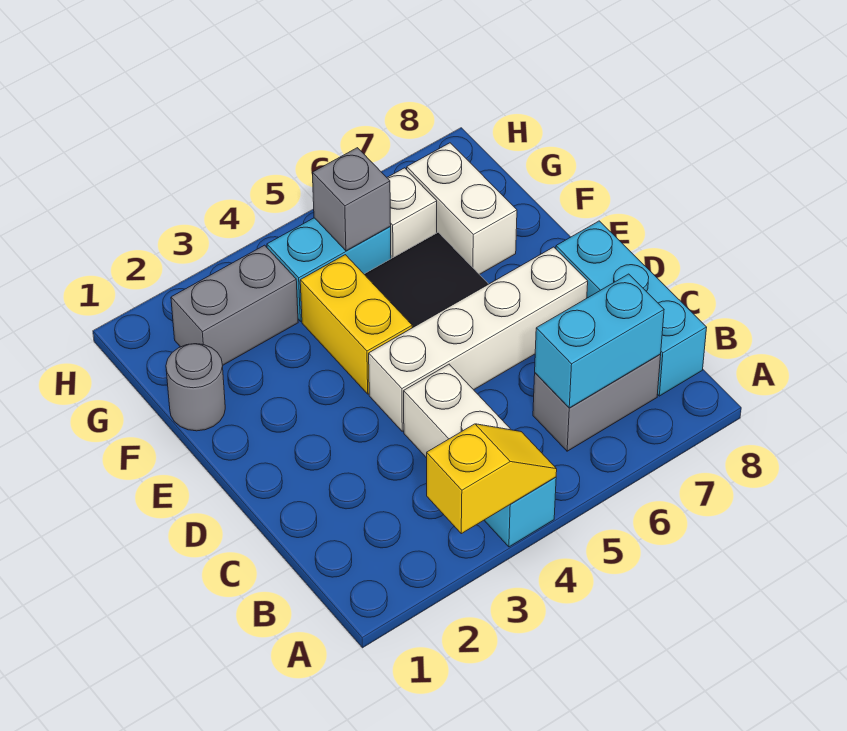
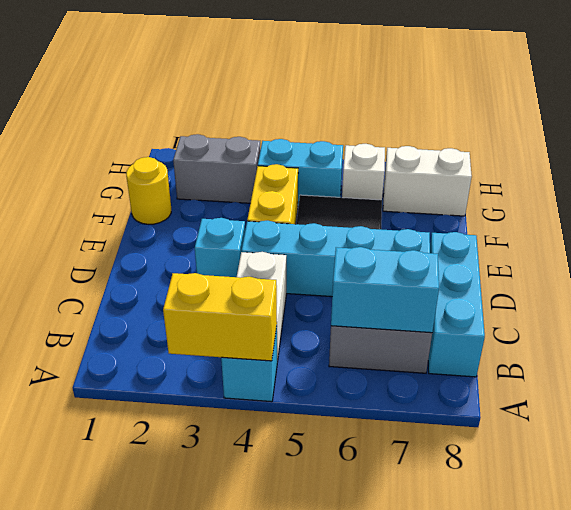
yellow 1x2 slope [427,424,557,534] -> yellow 1x2 brick [163,273,277,361]
none -> cyan 1x1 brick [195,218,245,277]
white 1x4 brick [369,247,588,431] -> cyan 1x4 brick [242,221,430,297]
grey 1x1 round brick [166,344,225,431] -> yellow 1x1 round brick [126,157,171,224]
white 1x2 brick [407,143,517,275] -> white 1x2 brick turned to [383,146,472,216]
grey 1x1 brick [313,148,391,251] -> none

